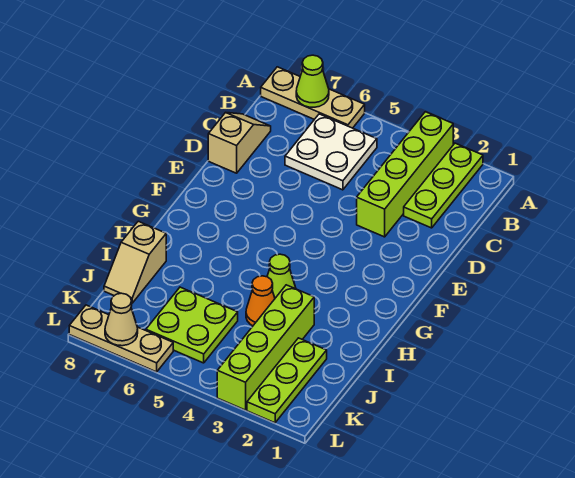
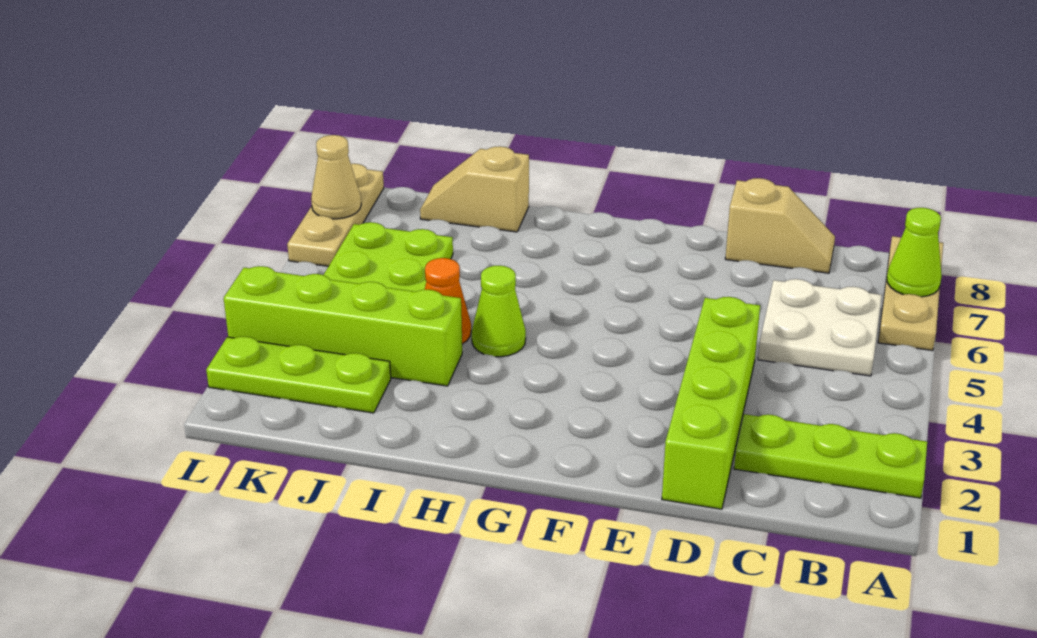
lime 1x4 brick [357,112,453,237] -> lime 1x4 brick turned to [662,297,760,509]

